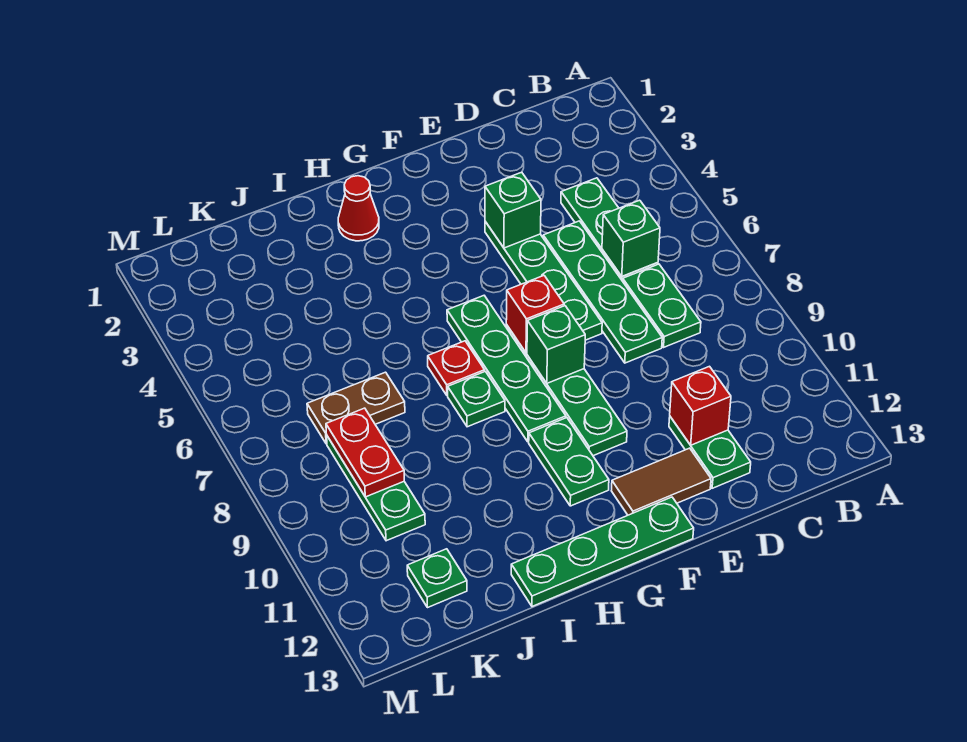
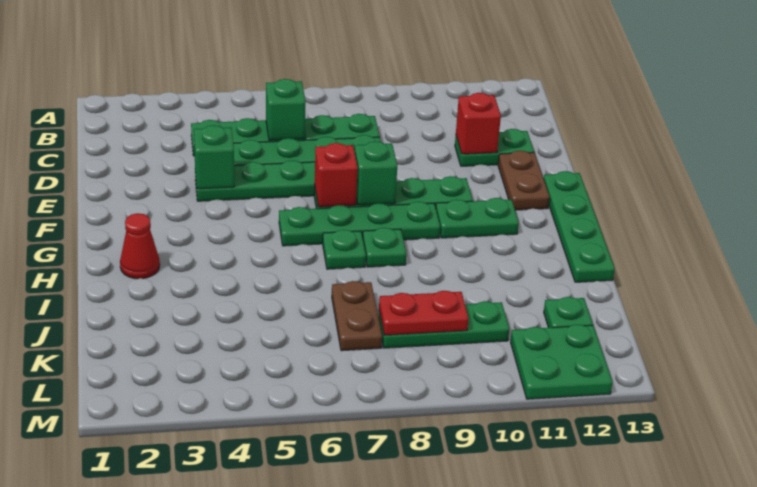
brown 1x2 tile [611,448,711,515] -> brown 1x2 plate [498,151,550,210]
red 1x1 plate [428,341,485,396] -> green 1x1 plate [323,230,366,269]
none -> green 2x2 plate [510,324,613,399]

